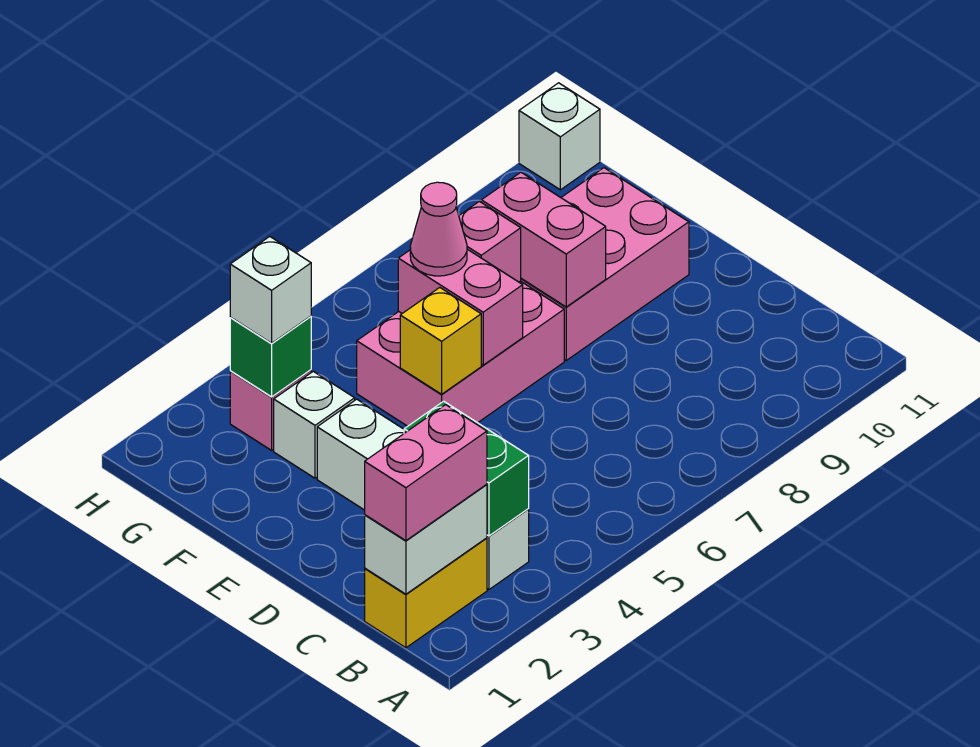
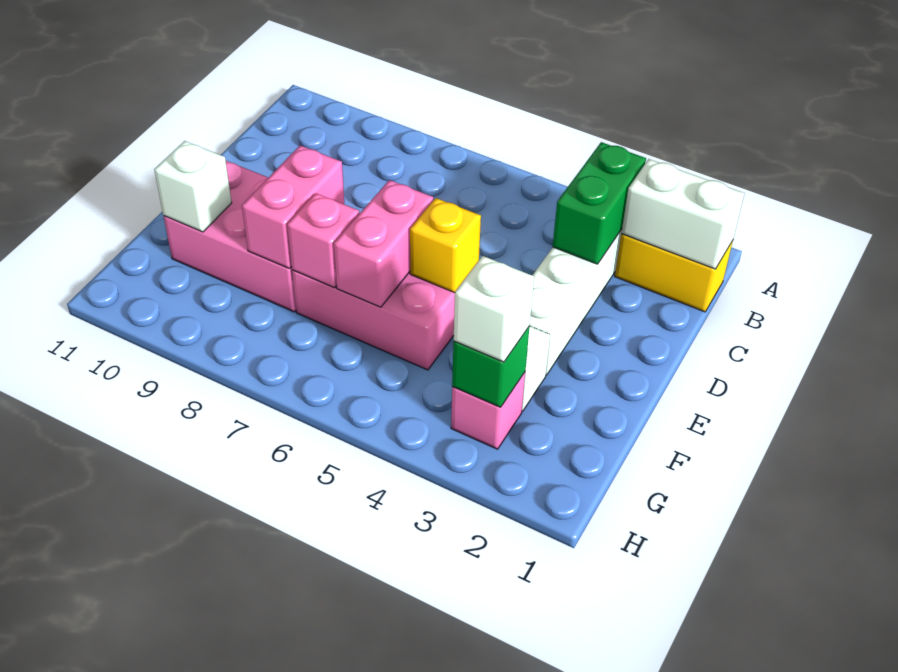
pink 1x2 brick [365,405,487,541] -> none
pink 1x1 cone [410,182,467,276] -> none
white 1x1 brick [519,83,600,190] -> white 1x1 brick moved to [154,141,232,232]

